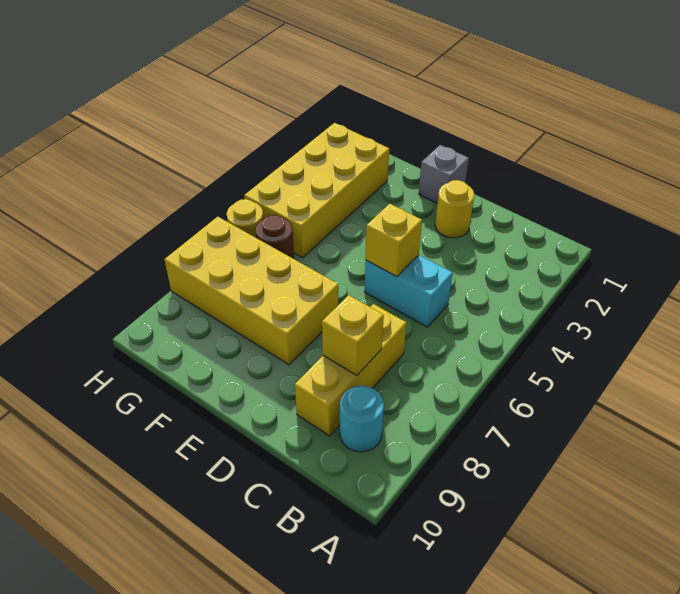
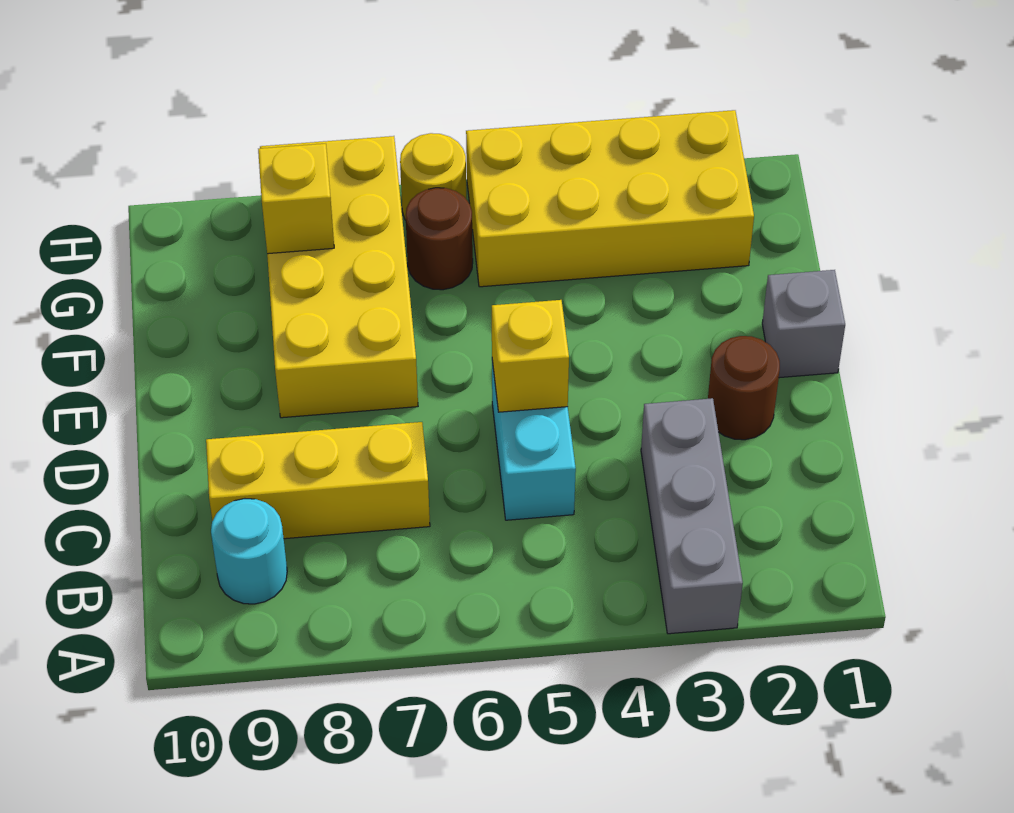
none -> grey 1x3 brick [641,398,743,634]
yellow 1x1 brick [322,295,384,375] -> yellow 1x1 brick moved to [258,143,334,254]
yellow 1x1 round brick [435,180,475,238] -> brown 1x1 round brick [708,336,780,440]

